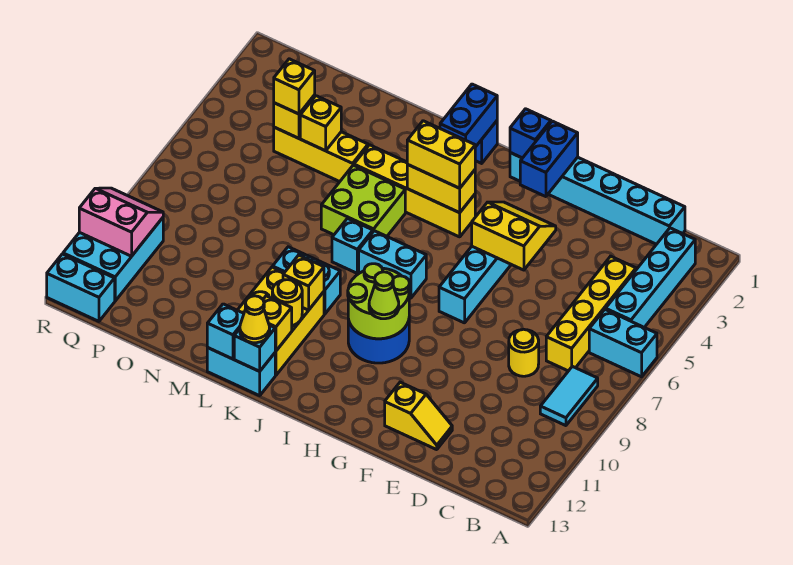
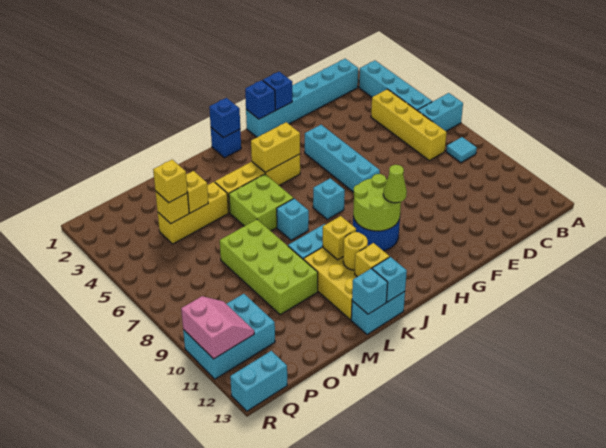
cyan 1x2 tile [540,366,598,426] -> cyan 1x1 tile [446,137,477,163]
yellow 1x1 round brick [509,329,539,376] -> none
yellow 1x2 slope [385,382,452,450] -> none
yellow 2x2 slope [472,202,556,270] -> none
blue 1x2 brick [520,121,578,197] -> blue 1x1 brick [263,72,292,110]
yellow 1x2 brick [407,121,475,188] -> none
cyan 1x2 brick [359,231,426,298] -> cyan 1x1 brick [313,178,345,219]
blue 1x2 brick [440,84,497,147] -> blue 1x1 brick [209,98,240,138]
yellow 1x1 cone [240,296,270,343] -> none
none -> lime 2x4 brick [220,219,318,315]
cyan 2x3 brick [63,218,163,301] -> cyan 2x3 brick turned to [183,294,275,379]
pink 2x2 slope [79,188,163,256] -> pink 2x2 slope turned to [181,296,254,359]

